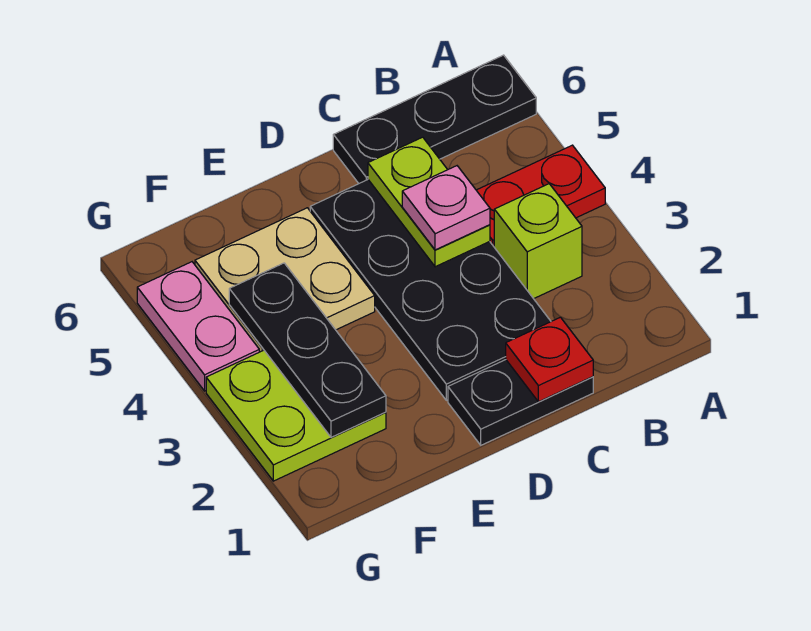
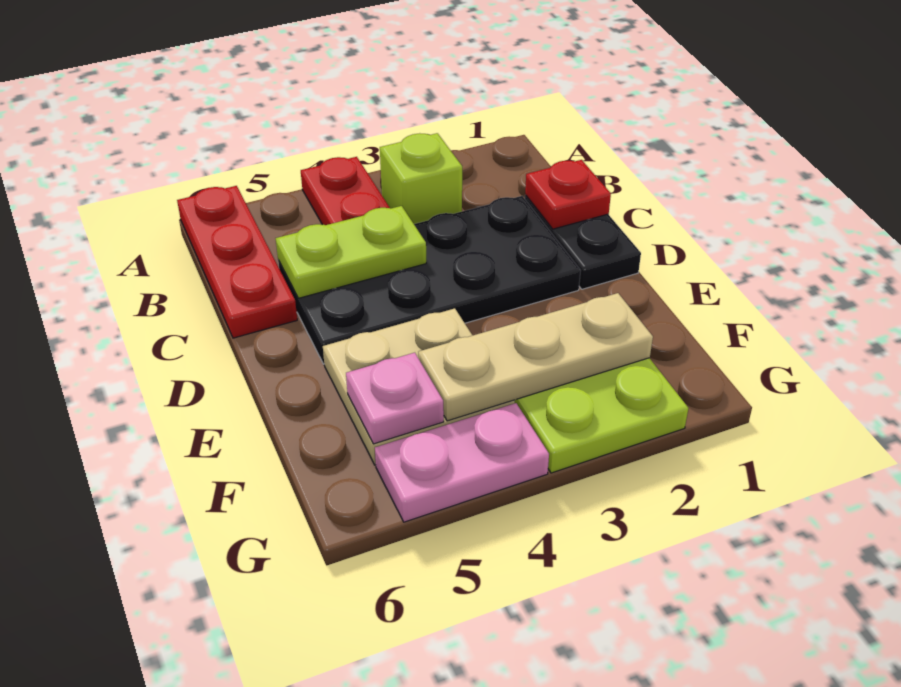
black 1x3 plate [333,55,536,183] -> red 1x3 plate [177,186,297,338]
pink 1x1 plate [402,166,490,250] -> pink 1x1 plate moved to [346,353,444,444]
black 1x3 plate [229,263,386,437] -> tan 1x3 plate [418,293,653,421]

